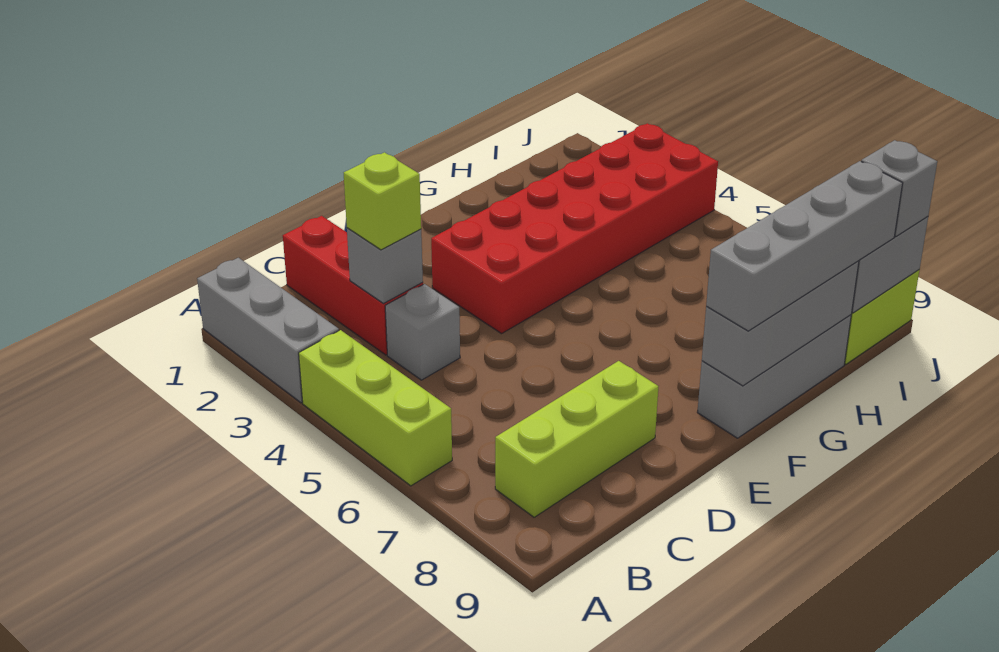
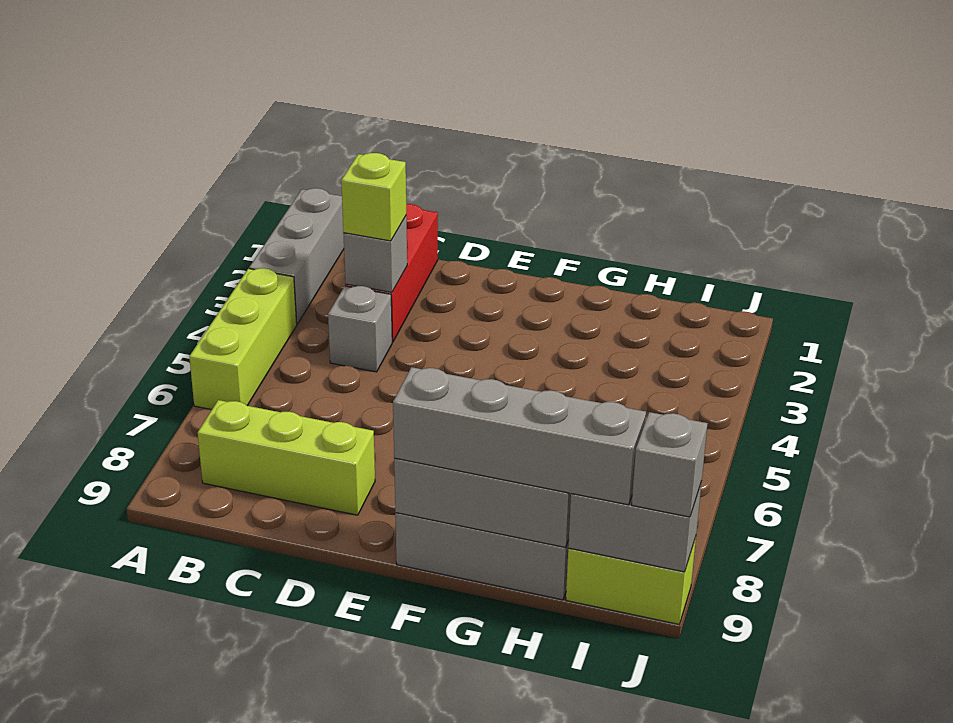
red 2x6 brick [431,123,718,334] -> none

